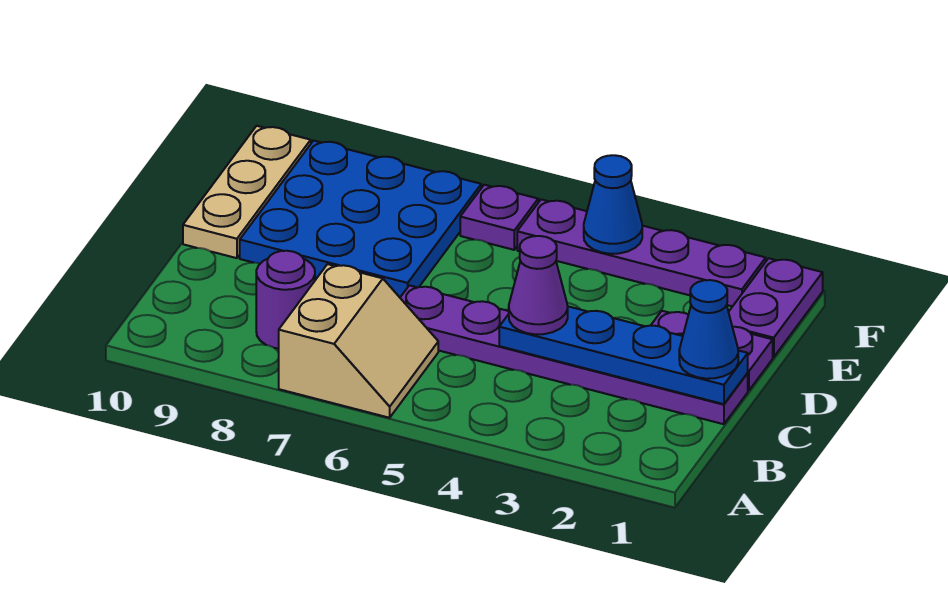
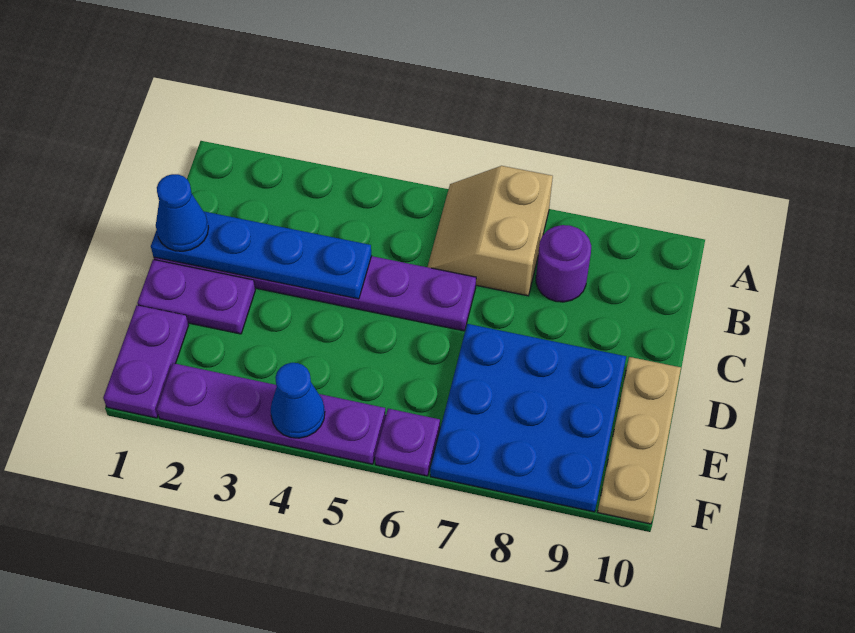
purple 1x1 cone [509,236,568,334] -> none

